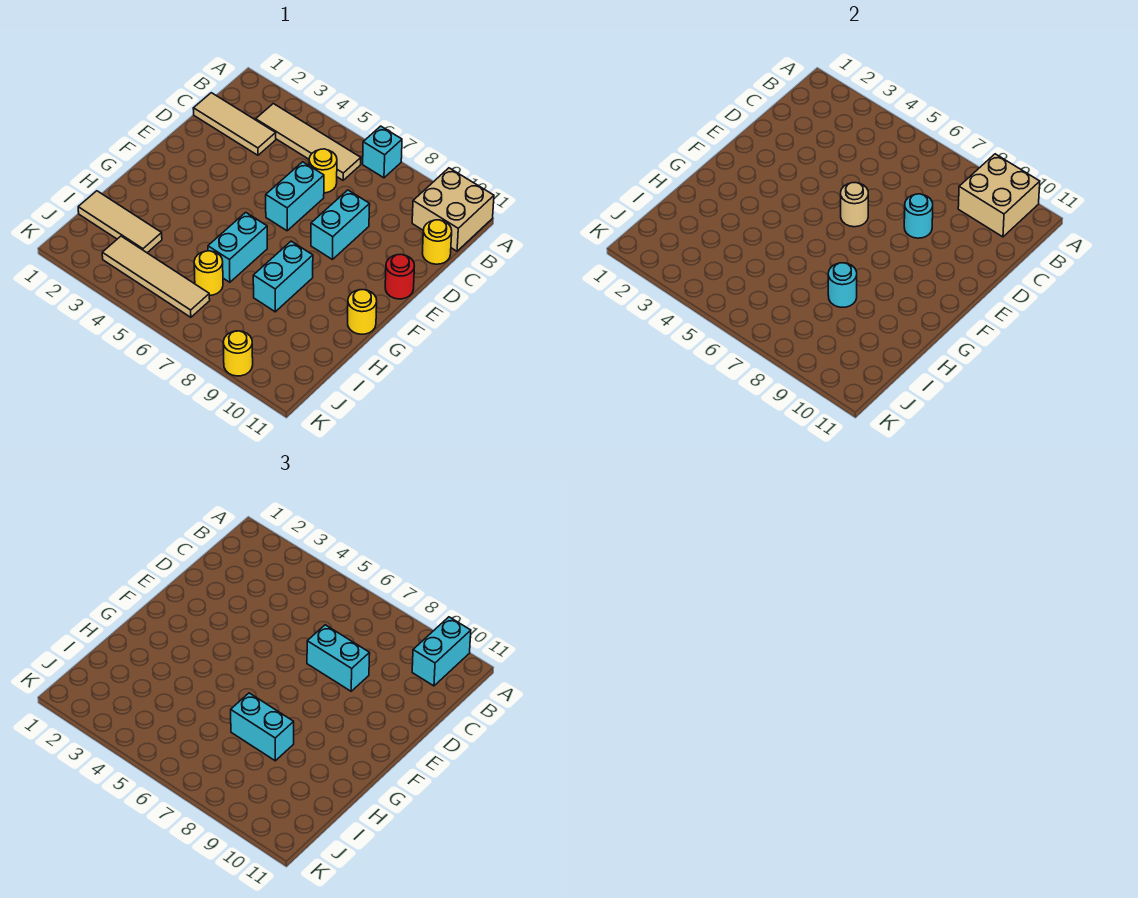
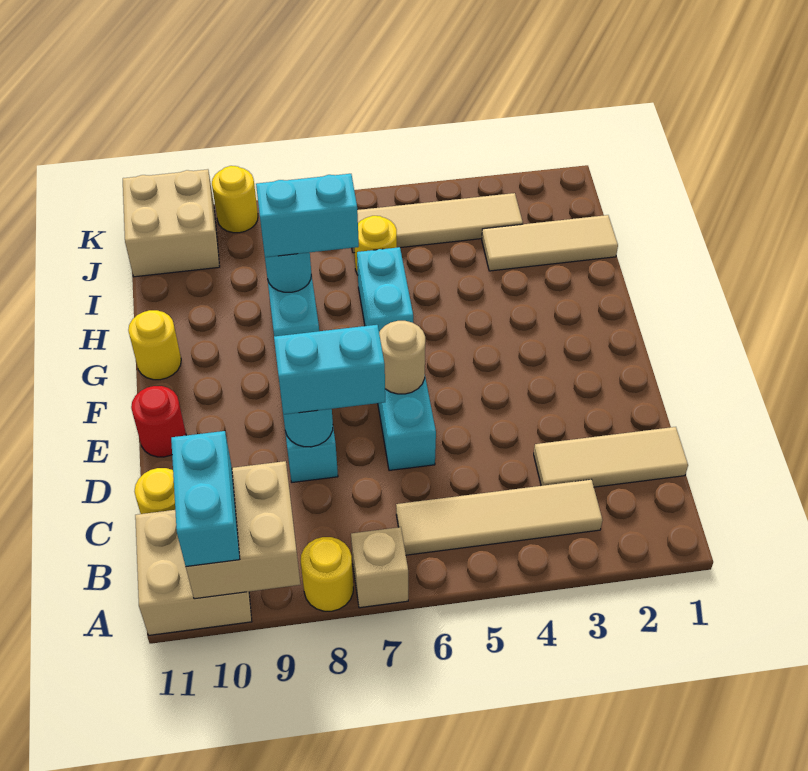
cyan 1x1 brick [363,126,402,178] -> tan 1x1 brick [351,527,408,608]
yellow 1x1 round brick [309,149,337,193] -> yellow 1x1 round brick moved to [301,537,353,611]
none -> tan 2x2 brick [123,169,220,277]

